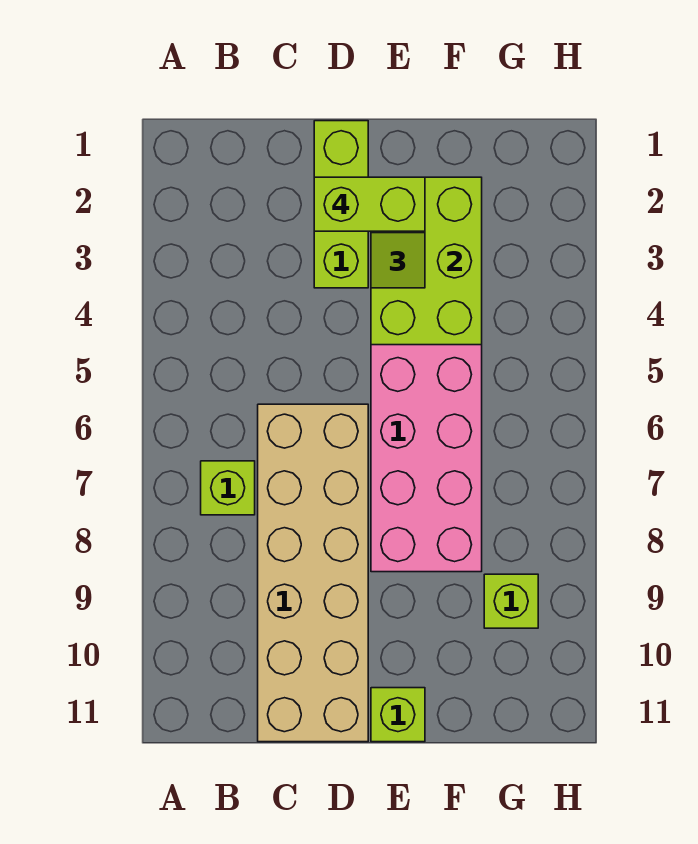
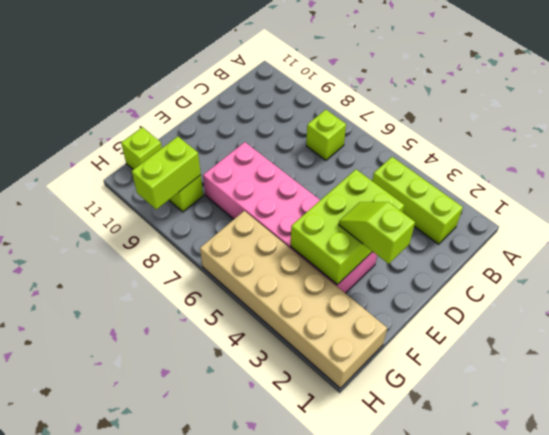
tan 2x6 brick [258,404,368,742] -> tan 2x6 brick moved to [200,211,387,388]
lime 1x3 brick [314,121,368,288] -> lime 1x3 brick moved to [372,157,463,244]
lime 1x2 brick [314,177,425,231] -> lime 1x2 brick moved to [132,137,201,210]
lime 2x3 brick [371,177,482,345] -> lime 2x3 brick turned to [291,169,404,285]
lime 1x1 brick [371,688,425,742] -> lime 1x1 brick moved to [121,127,162,170]

